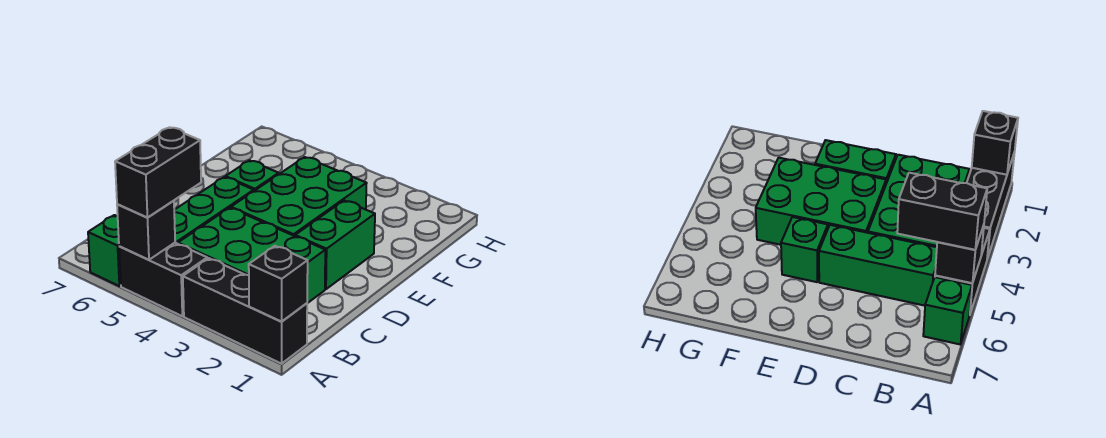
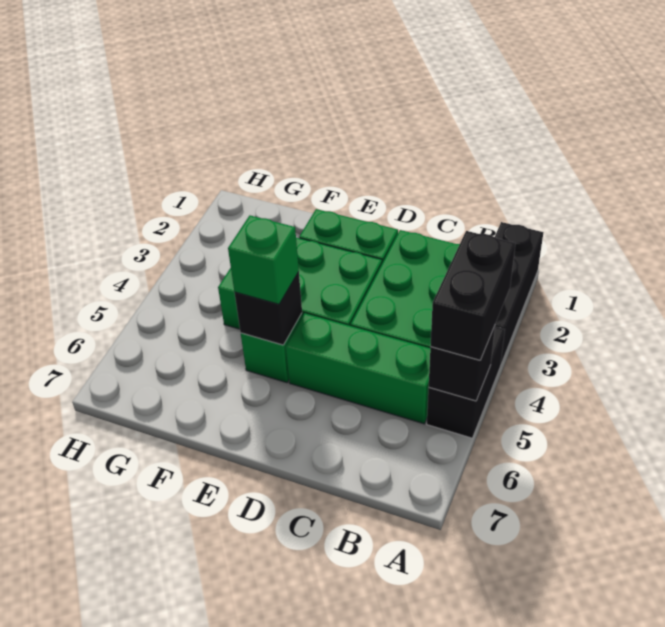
black 1x1 brick [249,246,308,322] -> black 1x1 brick moved to [235,272,302,345]
black 1x2 brick [115,127,201,217] -> black 1x2 brick turned to [430,231,516,360]
green 1x1 brick [88,215,121,286] -> green 1x1 brick moved to [228,216,299,304]

